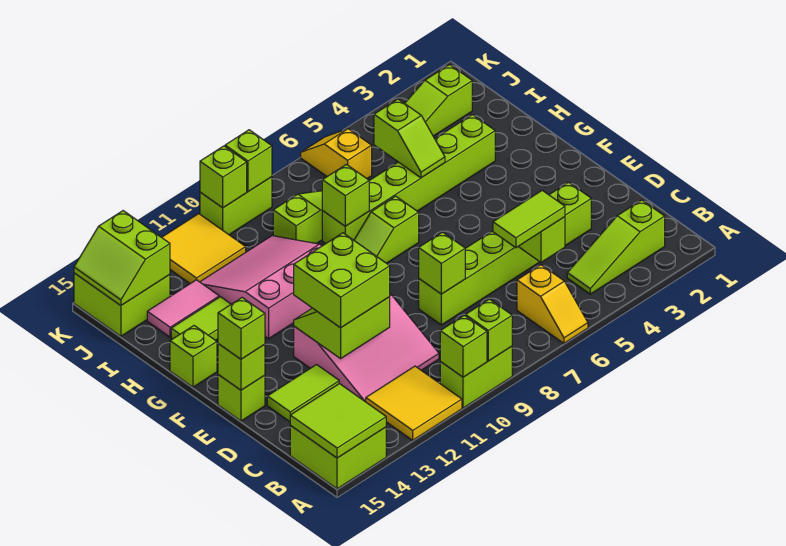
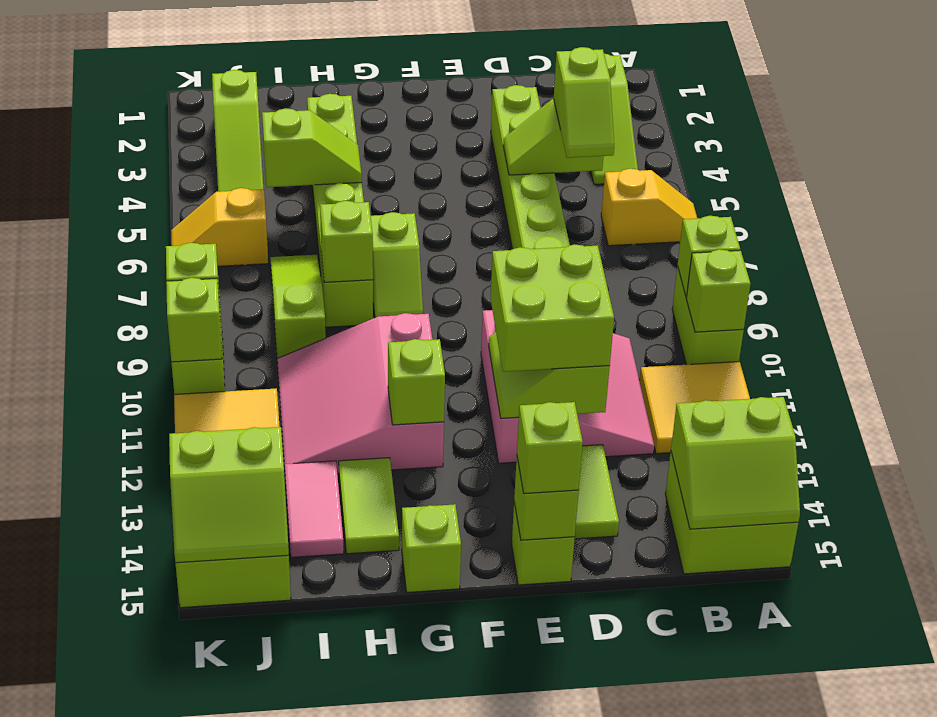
lime 2x2 tile [290,384,386,458] -> lime 2x2 slope [671,397,800,529]
lime 1x2 tile [493,190,565,248] -> lime 1x2 slope [554,47,614,158]
lime 1x1 brick [419,232,465,294] -> lime 1x1 brick moved to [388,339,445,425]

